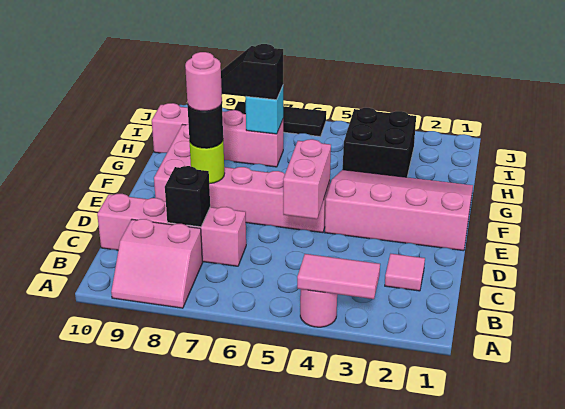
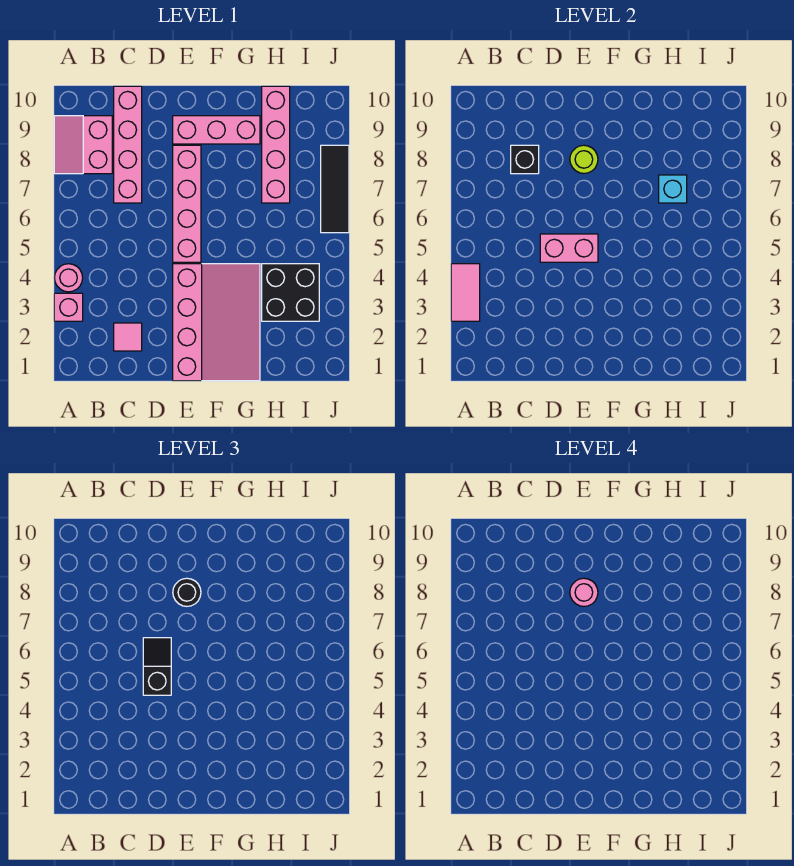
none -> pink 1x1 brick [54,293,83,321]
black 1x2 slope [221,44,283,100] -> black 1x2 slope moved to [143,638,171,695]

